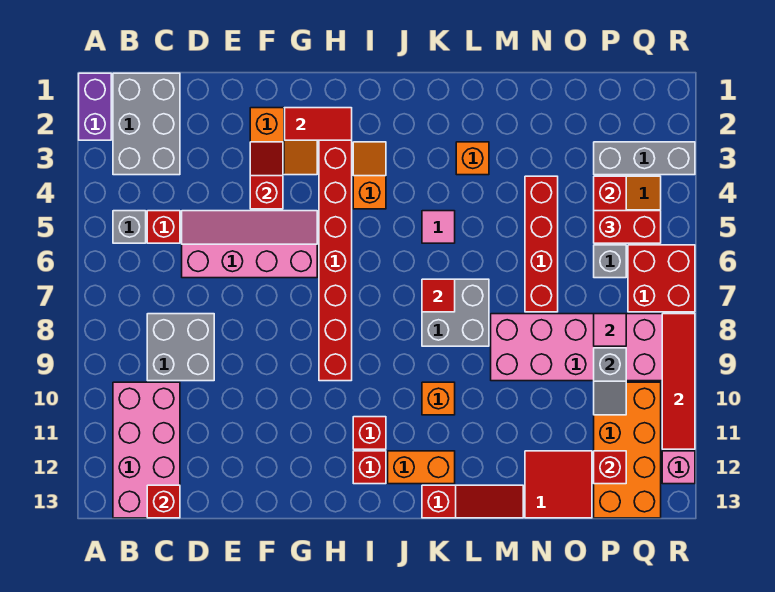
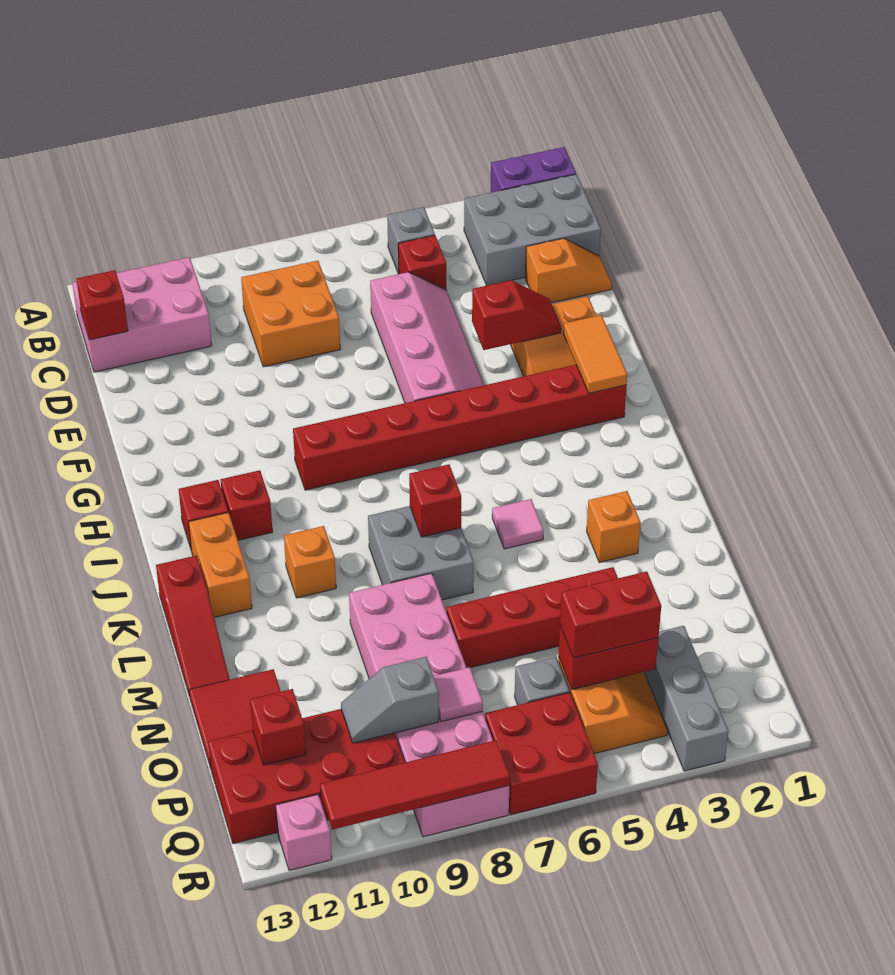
pink 2x4 brick [113,382,180,518] -> pink 2x3 brick [73,257,212,372]
grey 2x2 brick [147,314,214,381] -> orange 2x2 brick [241,261,340,367]
red 1x2 tile [285,108,352,140] -> orange 1x2 tile [563,315,627,393]
orange 1x2 slope [353,142,386,209] -> orange 1x2 slope moved to [525,238,612,303]
red 1x1 tile [422,279,455,312] -> red 1x1 brick [409,464,461,537]
red 1x2 brick [594,211,661,243] -> red 1x2 brick turned to [560,572,661,658]
orange 2x4 brick [594,382,661,518] -> red 2x4 brick [208,709,405,844]

